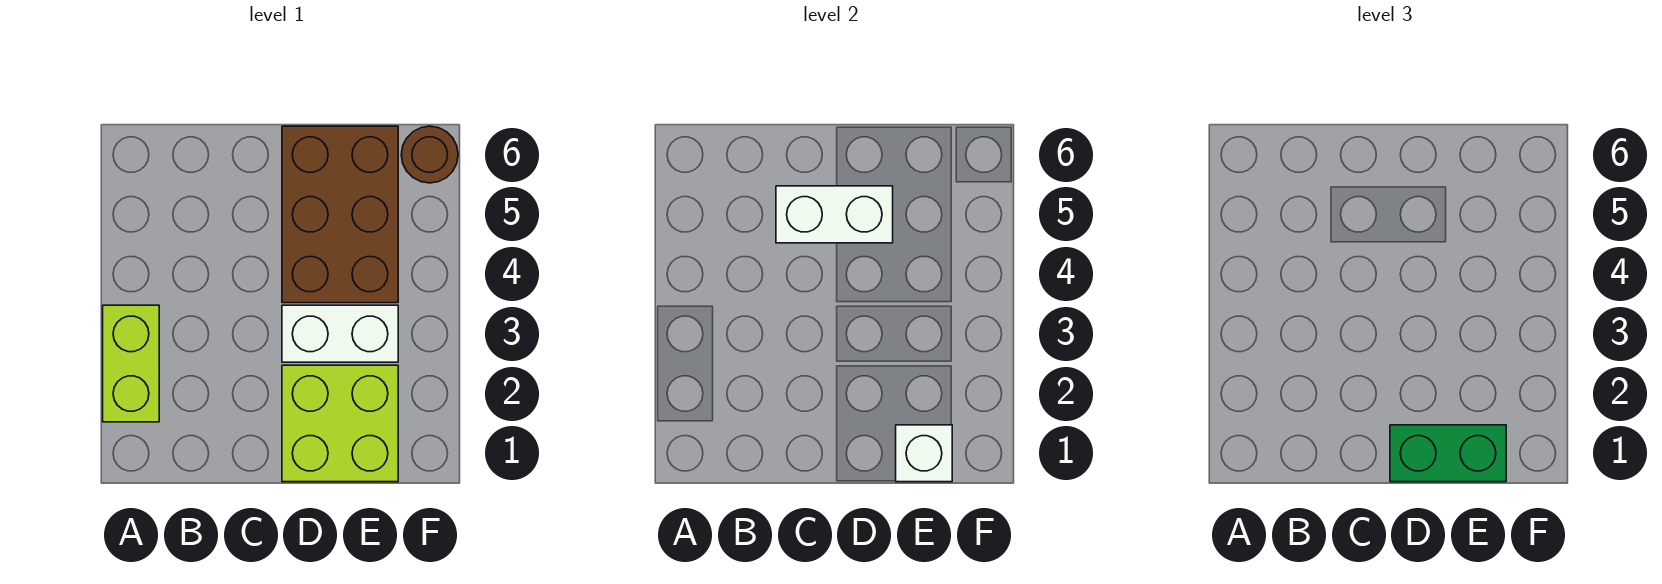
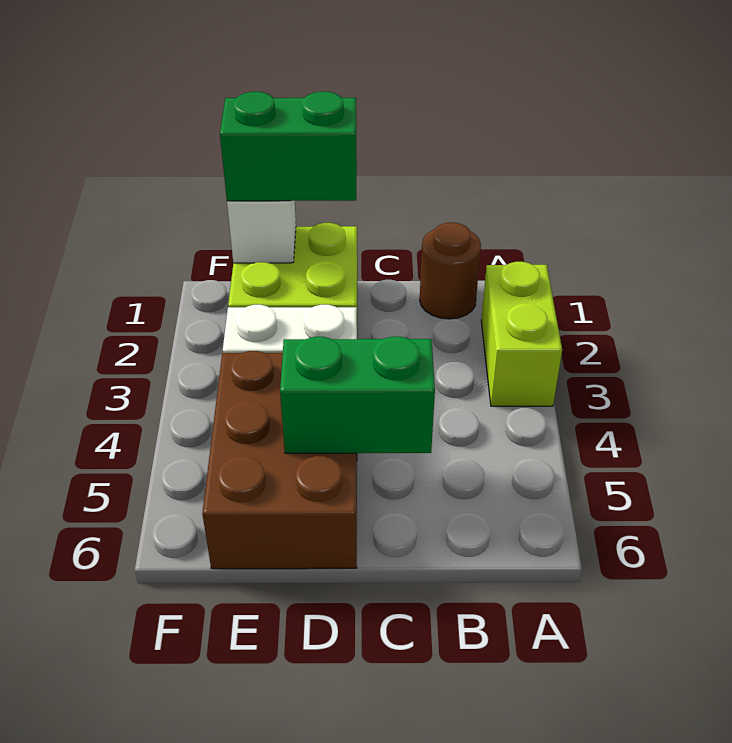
white 1x2 brick [776,186,893,243] -> green 1x2 brick [280,337,435,453]
brown 1x1 round brick [401,126,458,183] -> brown 1x1 round brick moved to [420,223,481,319]

